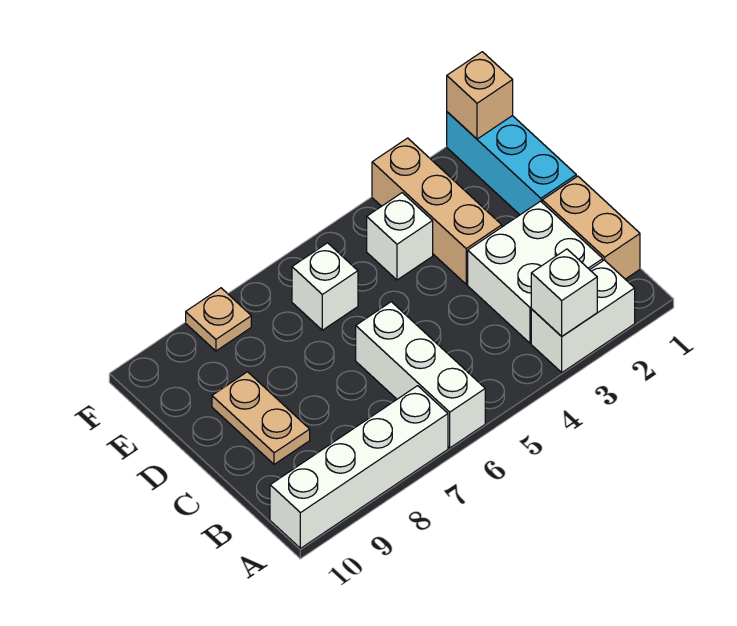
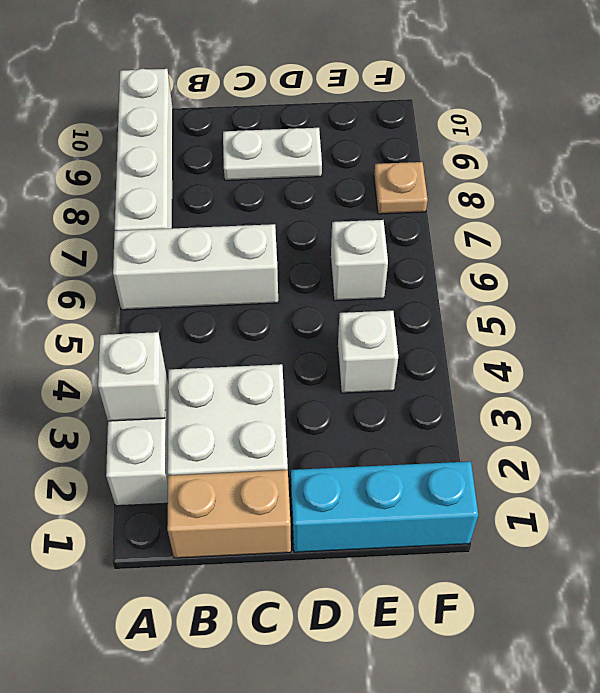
tan 1x2 plate [212,372,310,464] -> white 1x2 plate [223,128,322,180]
tan 1x3 brick [372,138,502,284] -> none
tan 1x1 brick [447,52,513,139] -> none

